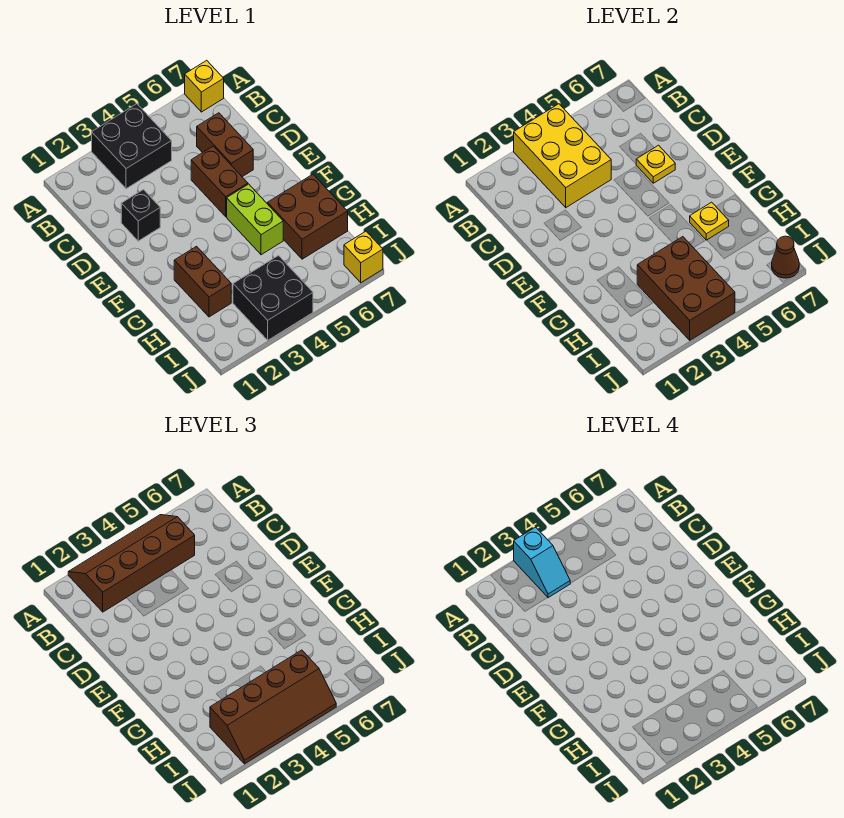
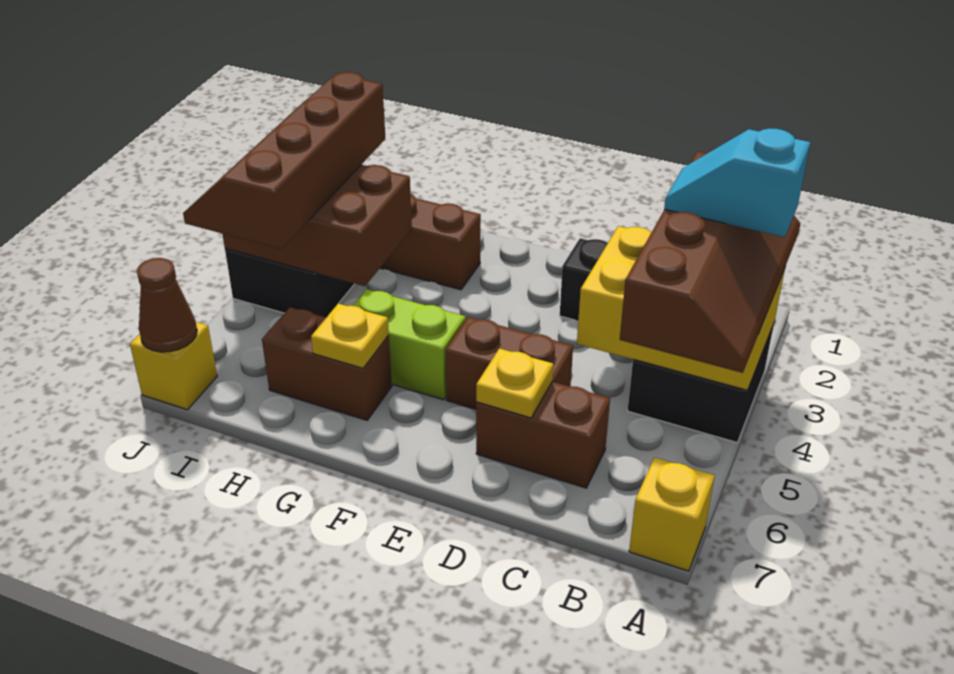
brown 2x2 brick [268,174,348,259] -> brown 1x2 brick [262,307,392,420]

